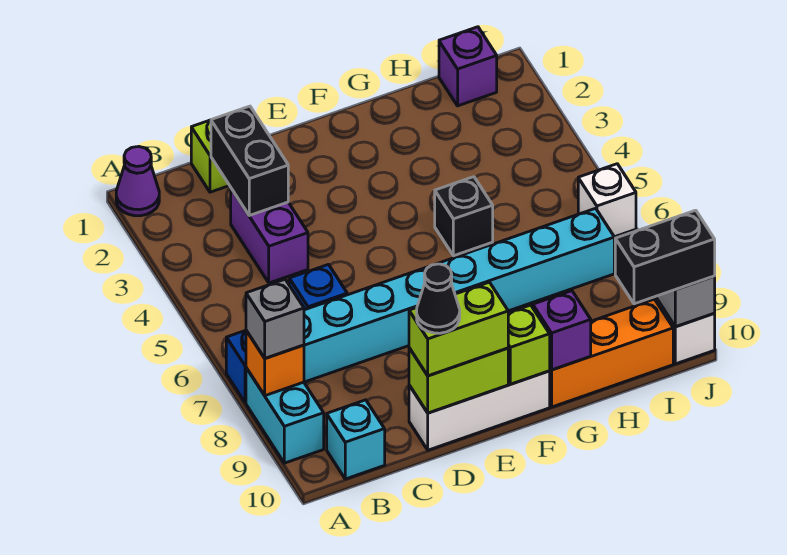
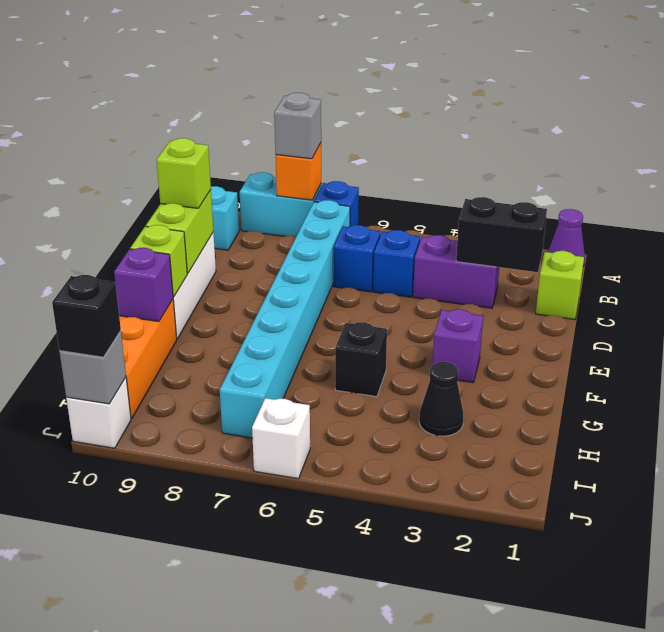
none -> blue 1x1 brick [373,230,420,297]
lime 1x2 brick [409,282,508,376] -> lime 1x1 brick [156,138,211,208]
black 1x1 cone [417,264,460,333] -> black 1x1 cone moved to [419,362,463,436]
purple 1x1 brick [439,27,497,106] -> purple 1x1 brick moved to [432,309,483,383]
black 1x2 brick [615,210,715,304] -> black 1x1 brick [52,275,121,357]

